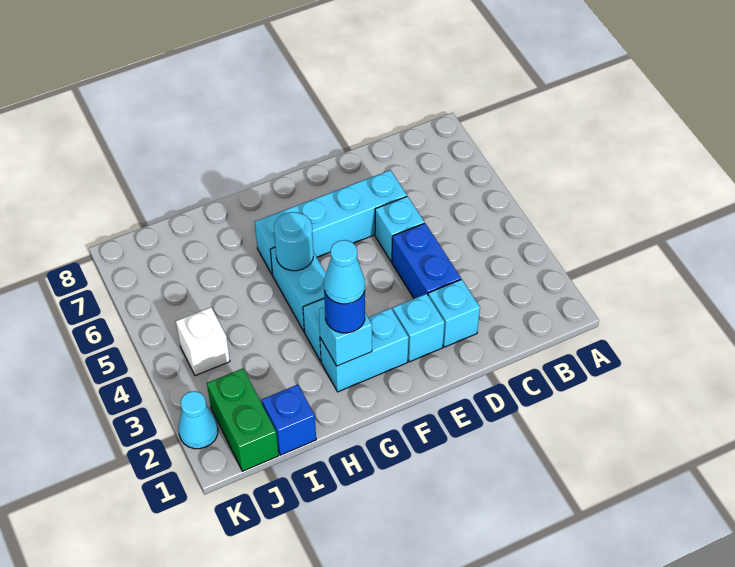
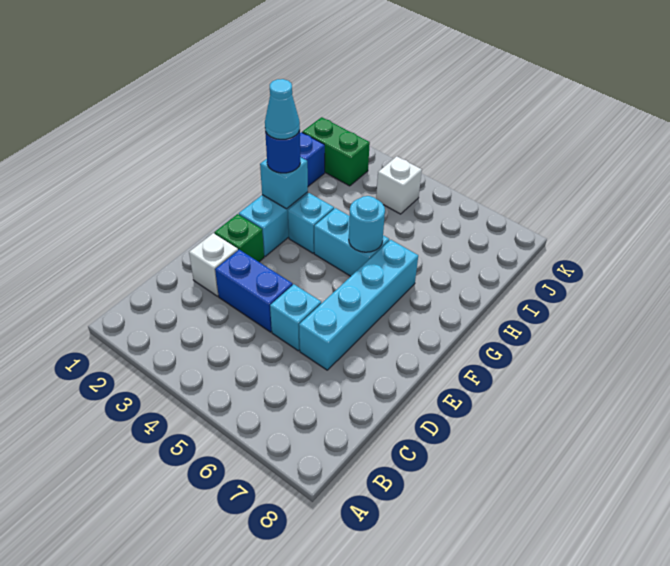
cyan 1x1 brick [428,279,480,347] -> white 1x1 brick [189,233,238,296]
cyan 1x1 brick [393,294,445,362] -> green 1x1 brick [214,214,264,262]
cyan 1x1 cone [178,391,218,449] -> none

